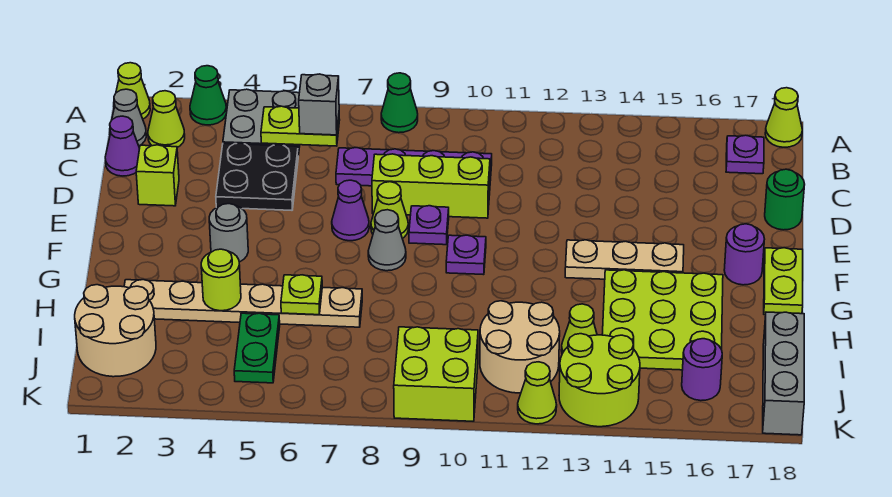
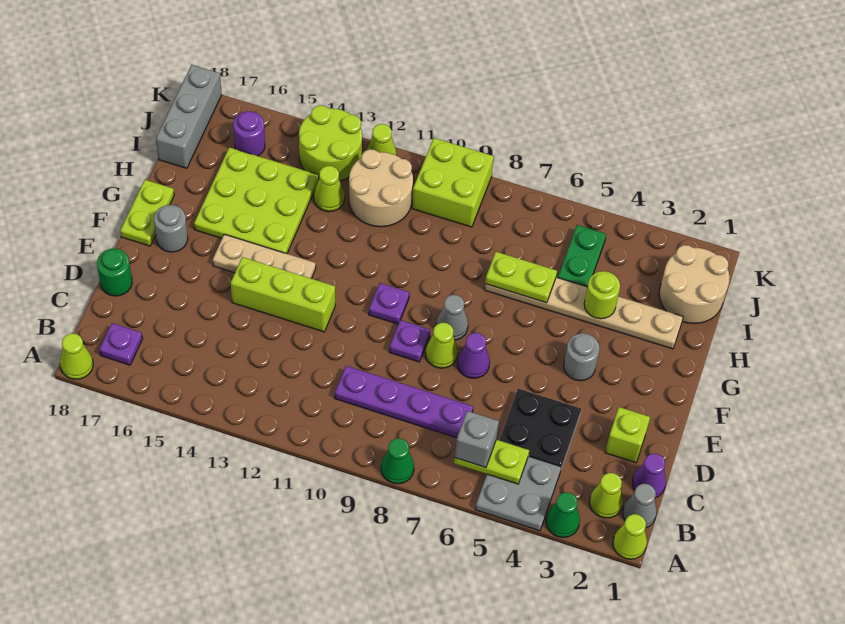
lime 1x3 brick [372,154,490,218] -> lime 1x3 brick moved to [231,257,335,332]
purple 1x1 round brick [724,224,764,285] -> grey 1x1 round brick [154,205,188,252]
lime 1x1 plate [281,275,322,315] -> lime 1x2 plate [485,252,557,303]

